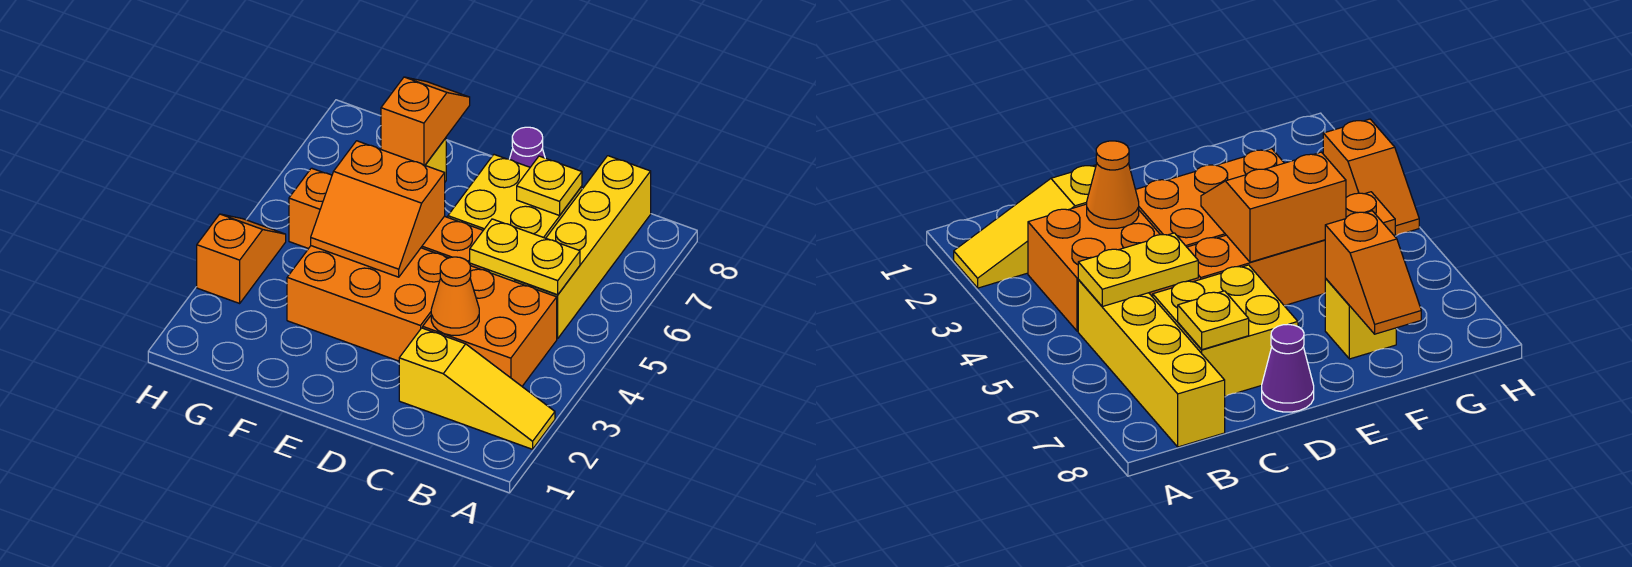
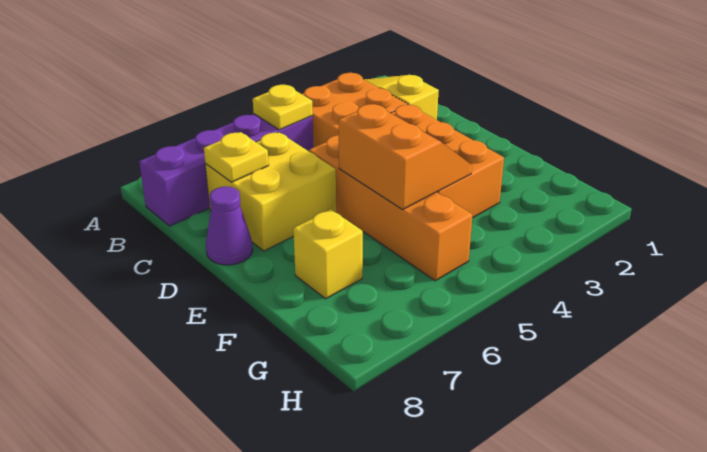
yellow 1x4 brick [515,156,651,339] -> purple 1x4 brick [139,114,313,226]
yellow 1x2 plate [470,219,580,295] -> yellow 1x1 plate [253,85,313,130]
orange 1x1 cone [431,257,479,335] -> none
orange 1x2 slope [381,77,470,165] -> none
orange 1x2 slope [197,214,286,303] -> none

